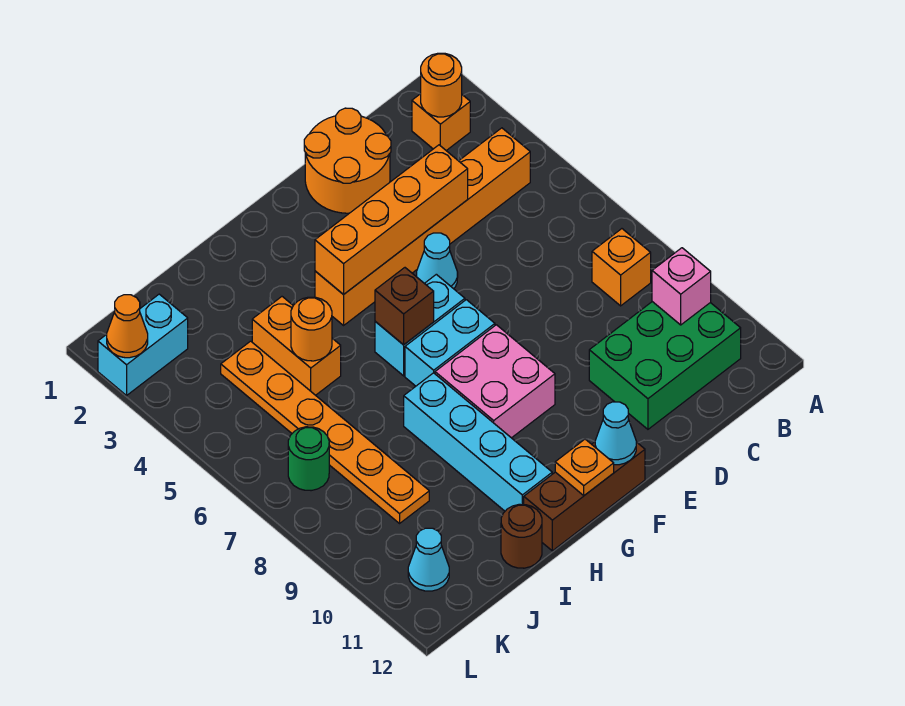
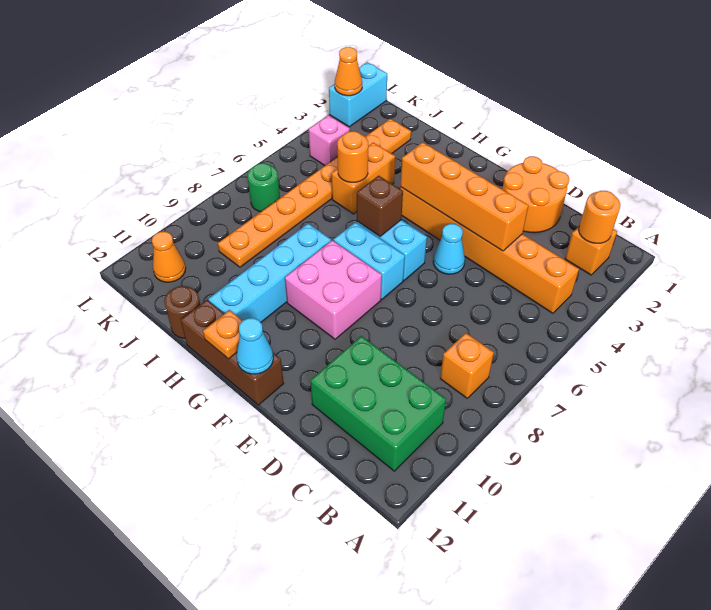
pink 1x1 brick [652,248,711,325] -> pink 1x1 brick moved to [309,115,350,165]
orange 1x6 plate [221,341,429,523] -> orange 1x8 plate [218,119,411,267]
cyan 1x2 brick [98,294,188,395] -> cyan 1x2 brick turned to [329,62,387,127]
cyan 1x1 cone [408,528,449,591] -> orange 1x1 cone [152,232,186,282]

